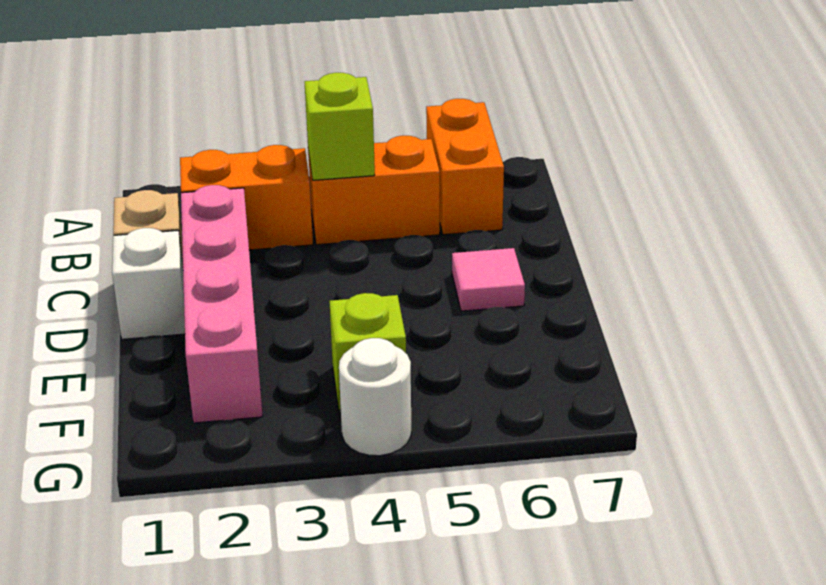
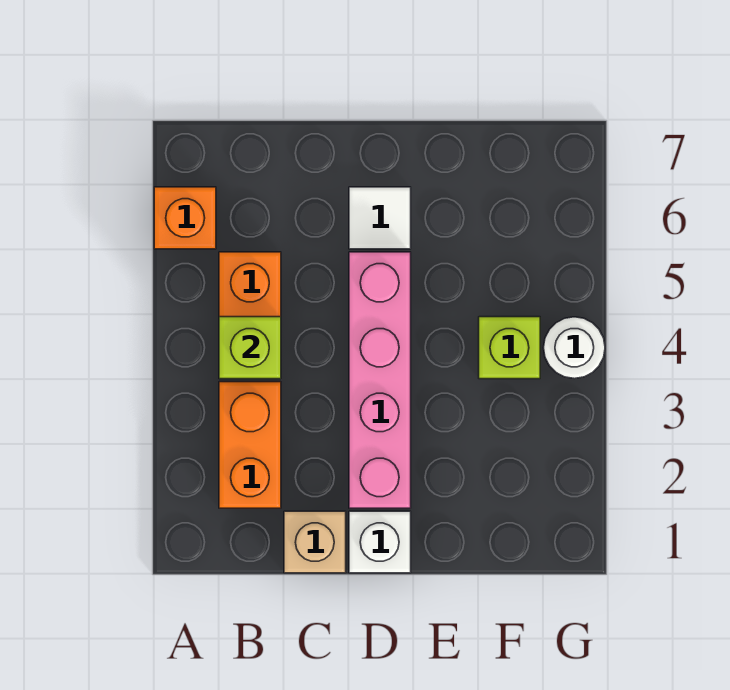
orange 1x2 brick [426,99,504,235] -> orange 1x1 brick [154,187,216,249]
pink 1x4 brick [181,185,263,423] -> pink 1x4 brick turned to [349,252,411,508]
pink 1x1 tile [452,248,525,311] -> white 1x1 tile [349,187,411,249]

